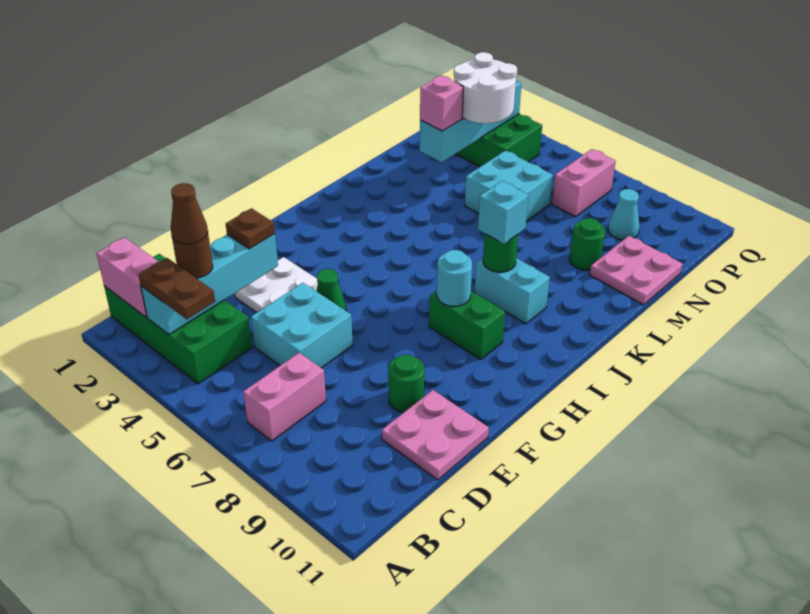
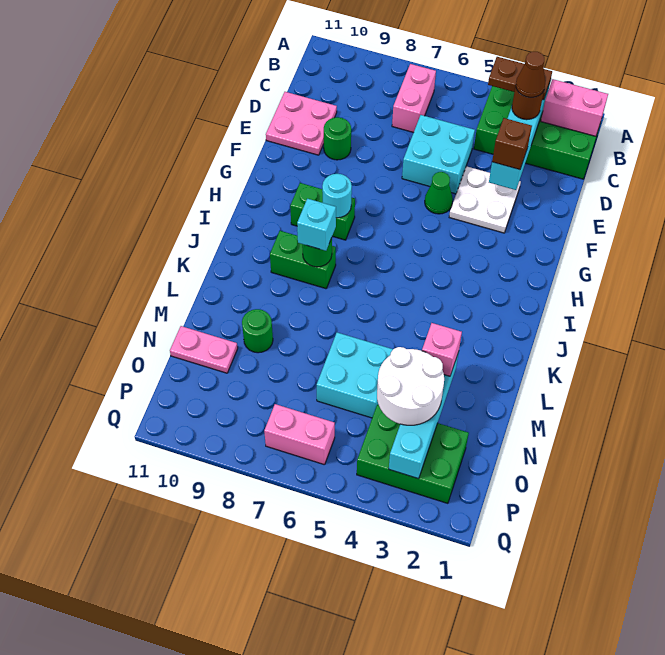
brown 1x1 plate [226,208,275,249] -> brown 1x1 brick [492,118,532,170]
cyan 1x2 brick [475,258,550,324] -> green 1x2 brick [270,231,336,289]
pink 2x2 plate [590,236,683,305] -> pink 1x2 plate [170,326,238,373]
pink 1x2 brick [552,149,616,217] -> pink 1x2 brick turned to [264,404,335,465]
cyan 1x1 cone [608,189,639,240] -> none

